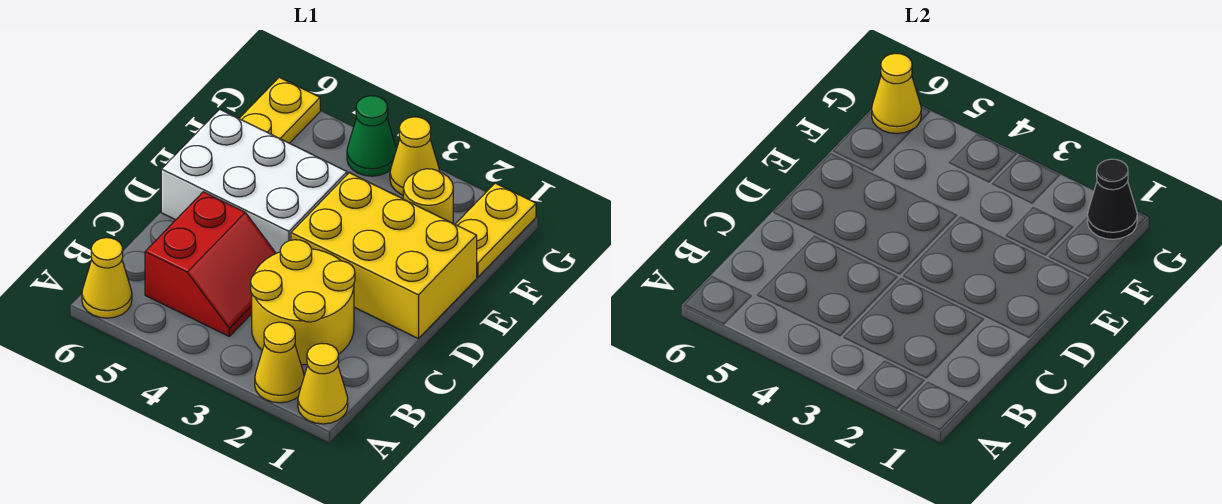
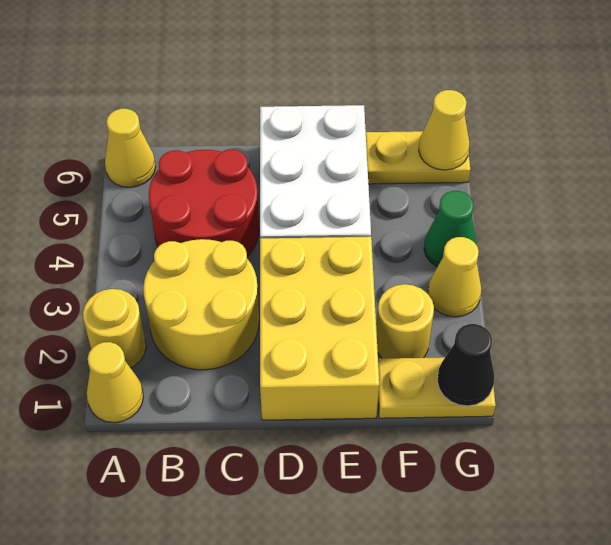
yellow 1x1 cone [255,322,304,403] -> yellow 1x1 round brick [83,289,146,368]
red 2x2 slope [145,192,276,336] -> red 2x2 round brick [149,150,259,257]

